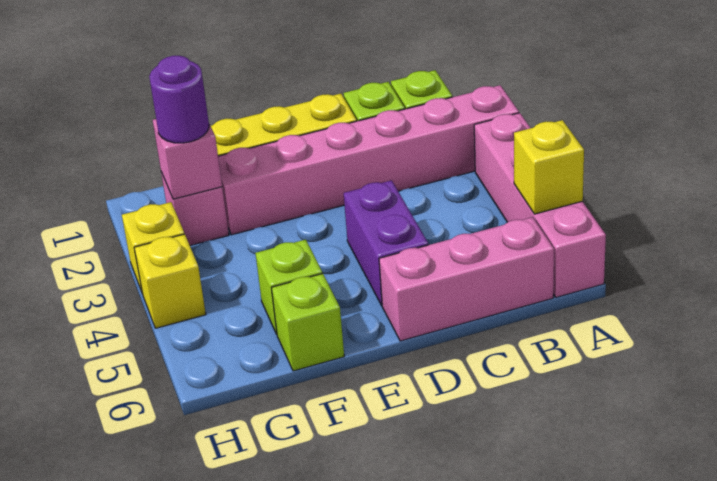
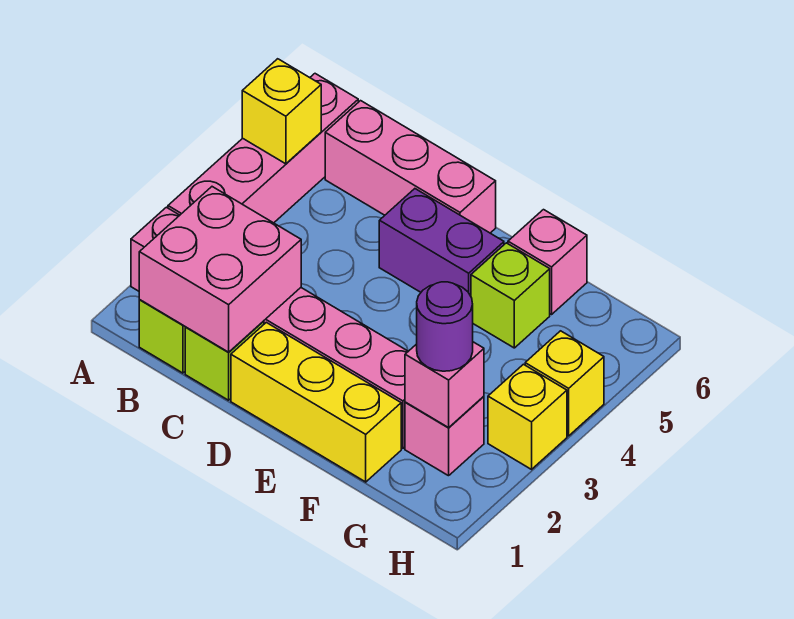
none -> pink 2x2 brick [139,187,301,352]
purple 1x2 brick [344,180,428,306] -> purple 1x2 brick turned to [379,189,504,296]
lime 1x1 brick [272,273,344,371] -> pink 1x1 brick [508,210,587,314]

